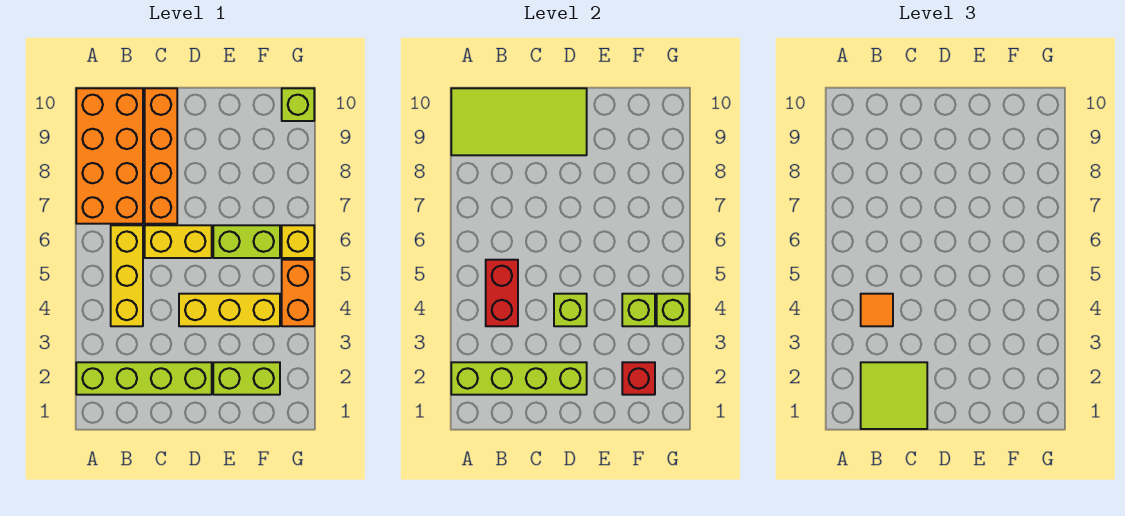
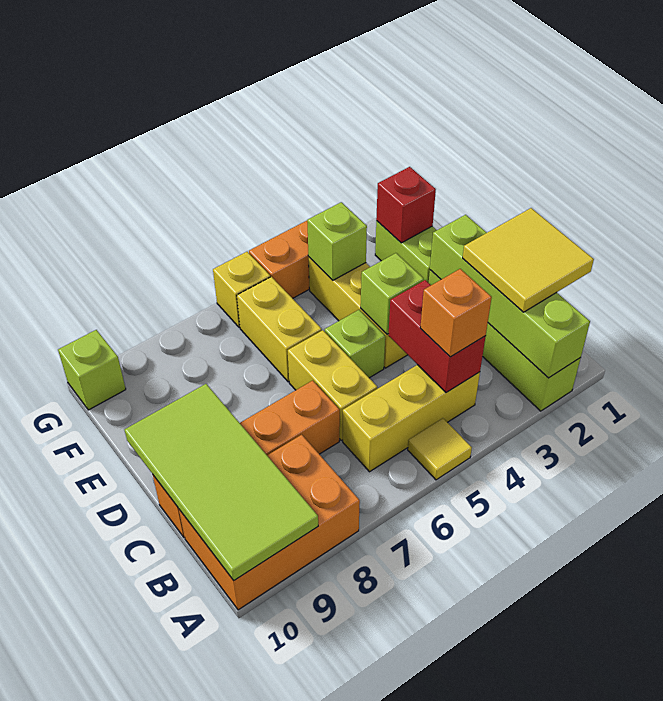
none -> yellow 1x1 tile [408,418,472,480]
orange 2x4 brick [76,88,143,224] -> orange 2x3 brick [179,435,360,610]
lime 2x2 tile [861,362,927,429] -> yellow 2x2 tile [463,208,594,312]
red 1x2 brick [486,260,518,326] -> red 1x2 brick turned to [388,280,486,393]
orange 1x1 tile [861,294,893,326] -> orange 1x1 brick [420,269,492,357]
lime 1x2 brick [213,225,280,258] -> yellow 1x2 brick [237,277,322,382]
lime 1x1 brick [657,294,689,326] -> lime 1x1 brick moved to [325,310,385,378]

